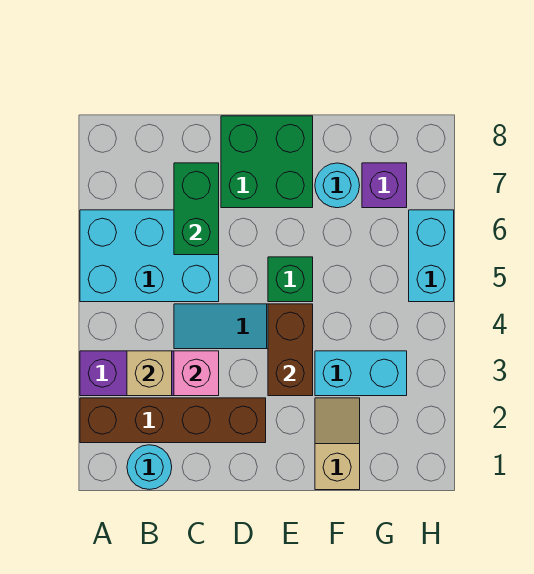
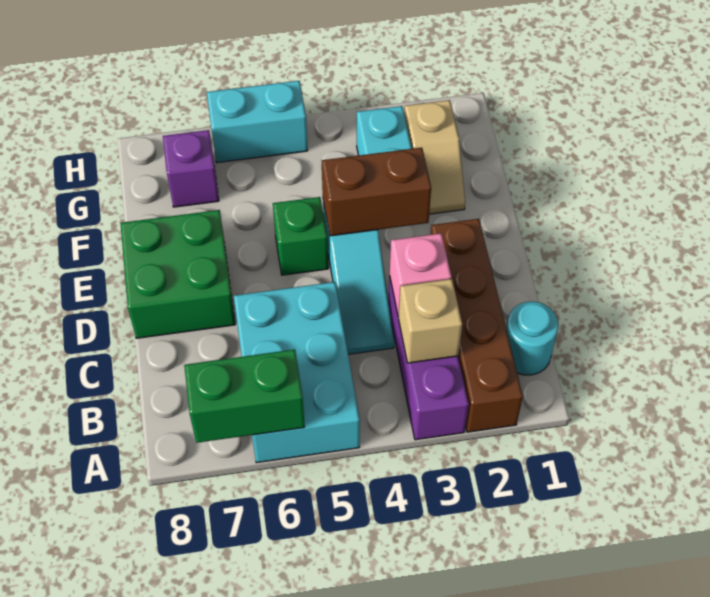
green 1x2 brick [174,163,219,255] -> green 1x2 brick moved to [184,350,305,443]
tan 1x2 slope [315,398,360,490] -> tan 1x2 slope turned to [404,100,465,214]
cyan 1x1 round brick [315,163,360,208] -> none

